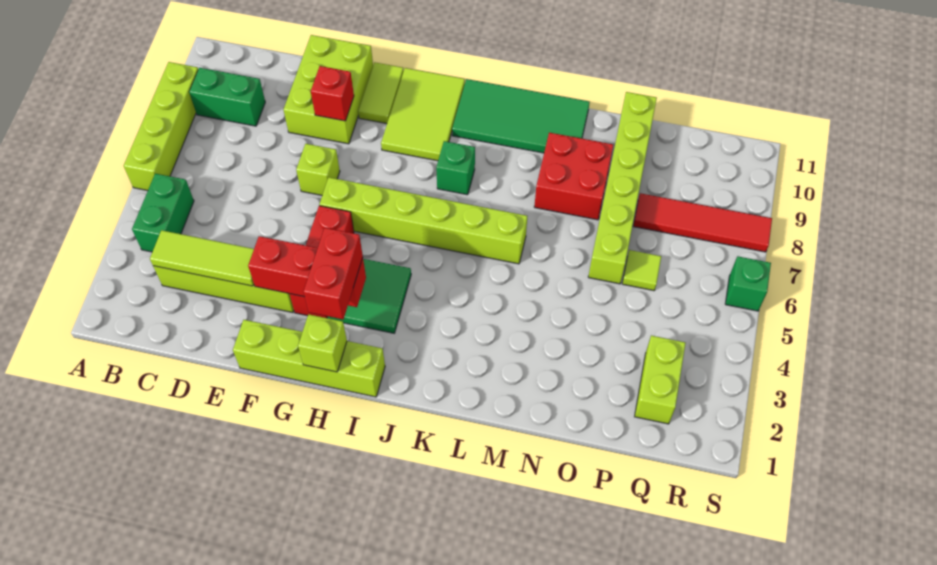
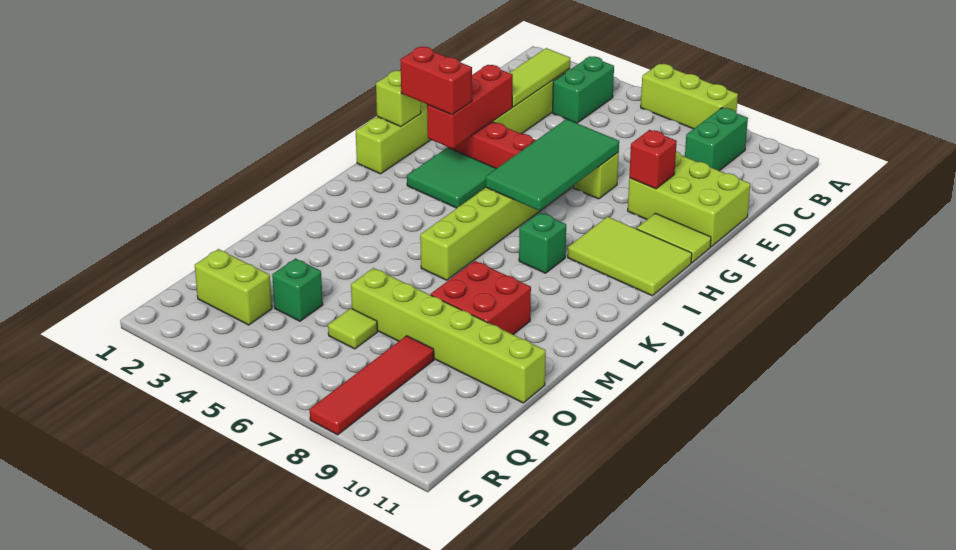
lime 1x4 brick [124,62,198,191] -> lime 1x3 brick [641,64,738,129]
green 1x2 brick [132,174,194,252] -> green 1x2 brick turned to [553,56,614,123]
green 2x4 tile [452,79,590,153] -> green 2x4 tile moved to [486,119,619,210]
green 1x1 brick [725,256,771,311] -> green 1x1 brick moved to [272,259,323,321]

